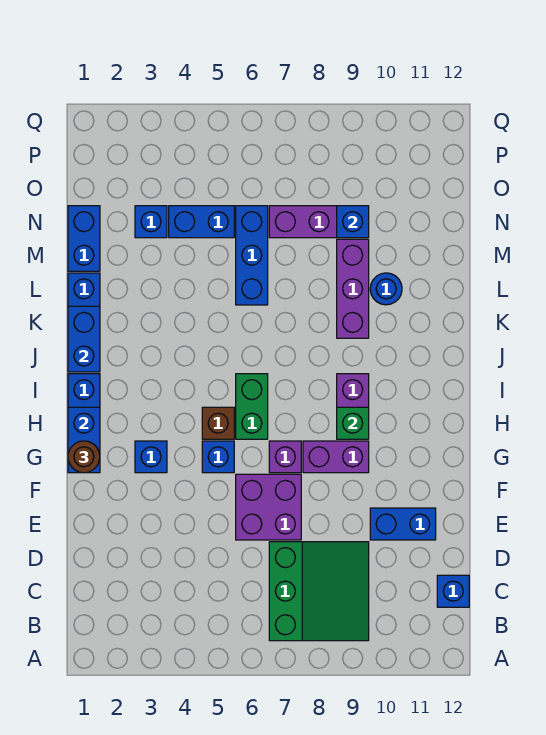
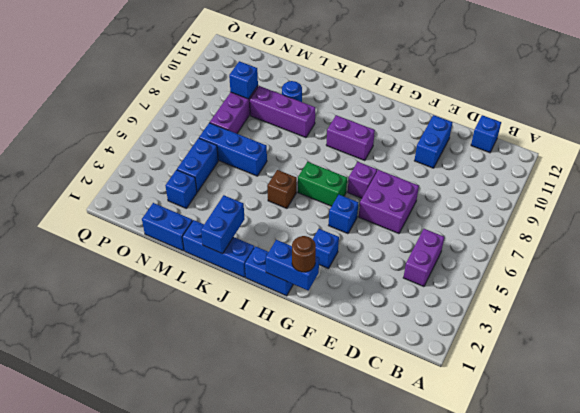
green 3x3 slope [269,542,369,641] -> none
purple 1x2 brick [303,441,369,473] -> purple 1x2 brick moved to [403,229,444,287]
brown 1x1 brick [202,407,234,439] -> brown 1x1 brick moved to [267,170,297,208]
green 1x1 brick [337,407,369,439] -> none
blue 1x2 brick [68,306,100,372] -> blue 1x2 brick turned to [201,195,244,254]

